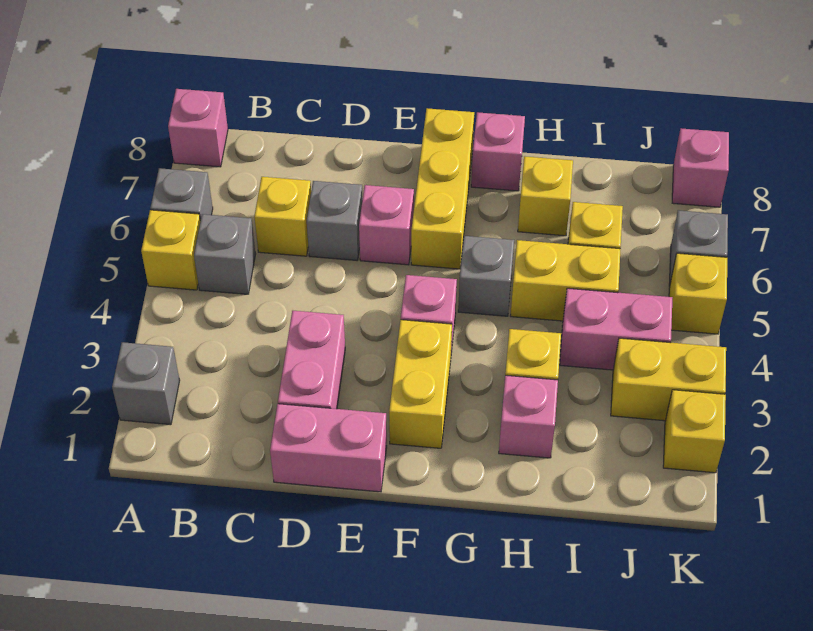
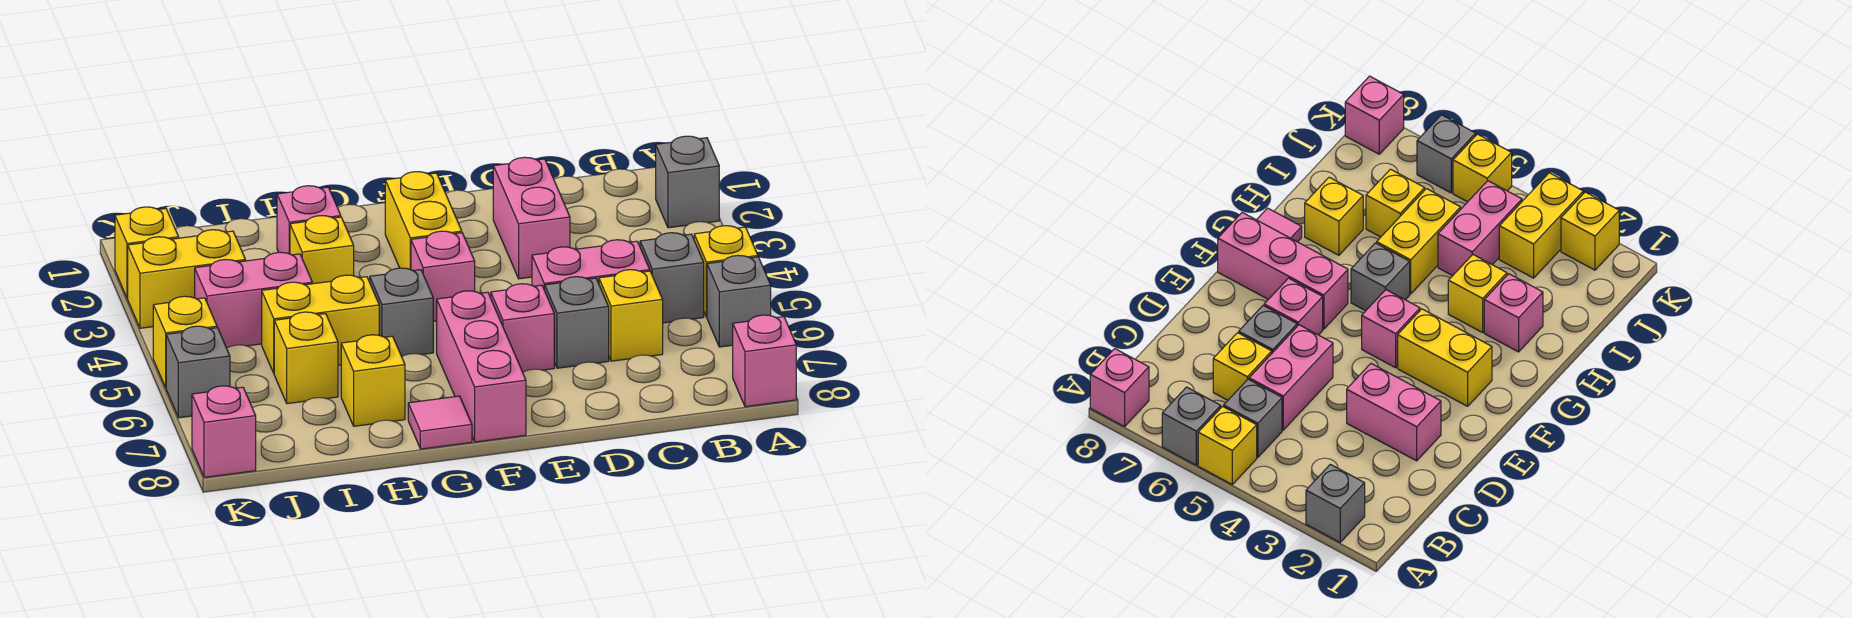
pink 1x2 brick [270,404,387,492] -> pink 1x2 brick moved to [532,240,650,290]
yellow 1x3 brick [411,108,474,269] -> pink 1x3 brick [437,291,526,442]
pink 1x1 brick [471,112,525,191] -> pink 1x1 tile [408,396,472,449]

